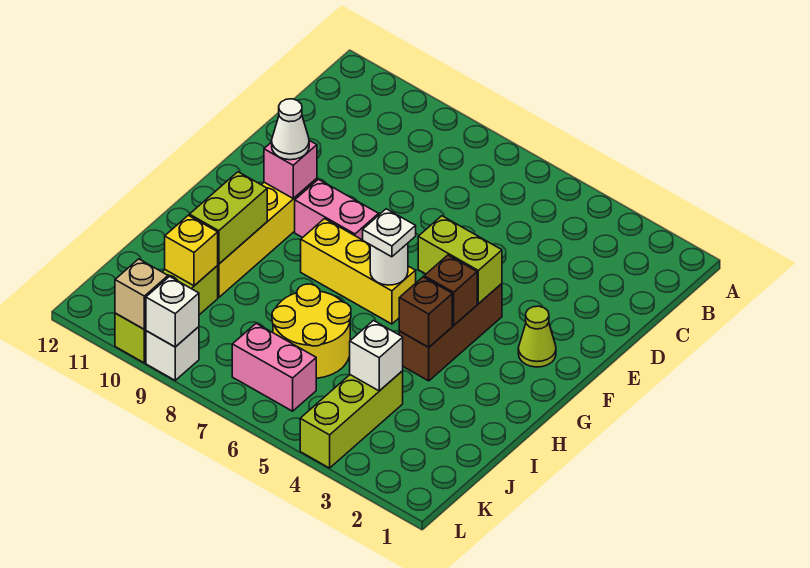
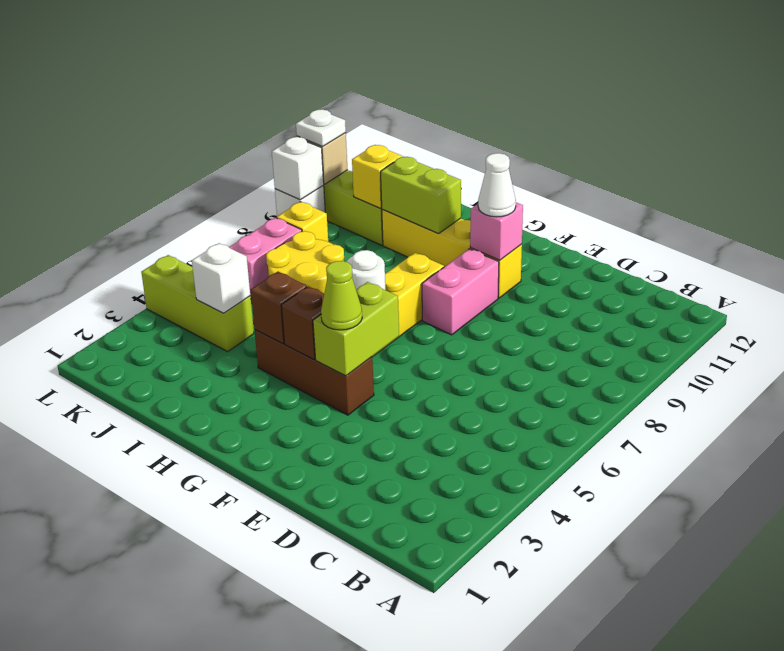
lime 1x1 cone [518,306,556,367] -> lime 1x1 cone moved to [321,261,362,330]
white 1x1 plate [363,209,416,257] -> white 1x1 plate moved to [296,109,346,146]
none -> yellow 1x1 brick [277,202,328,242]

